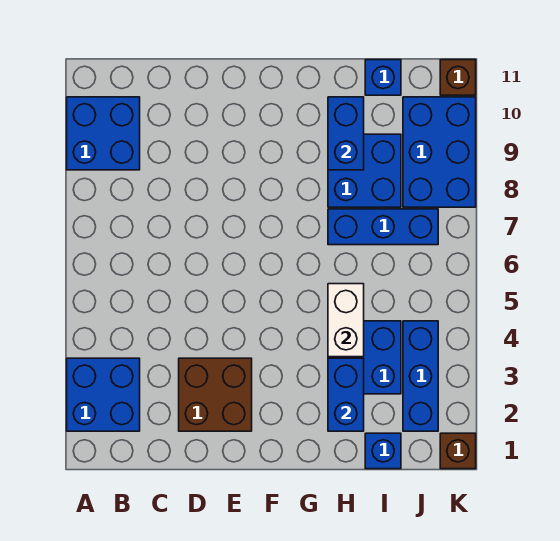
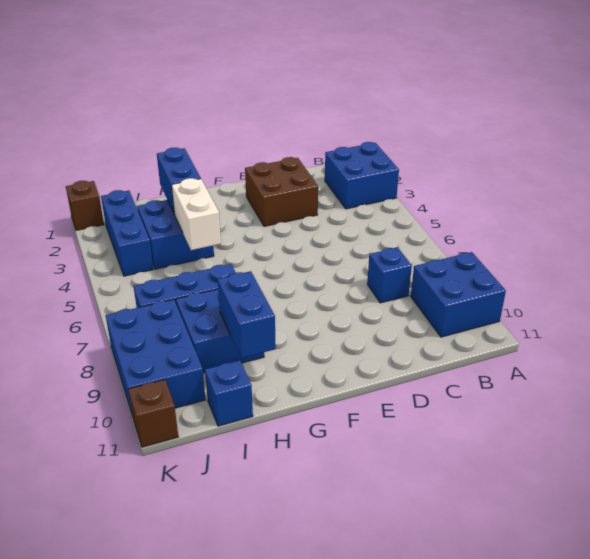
blue 1x1 brick [365,433,401,469] -> blue 1x1 brick moved to [367,247,412,303]

